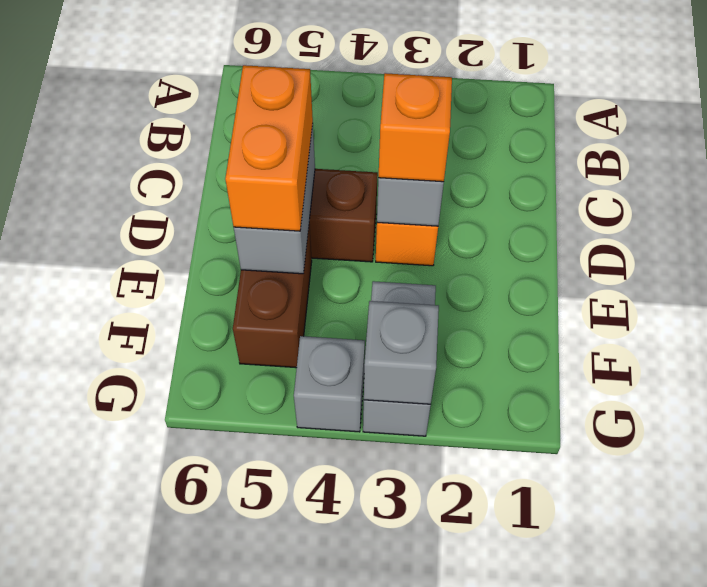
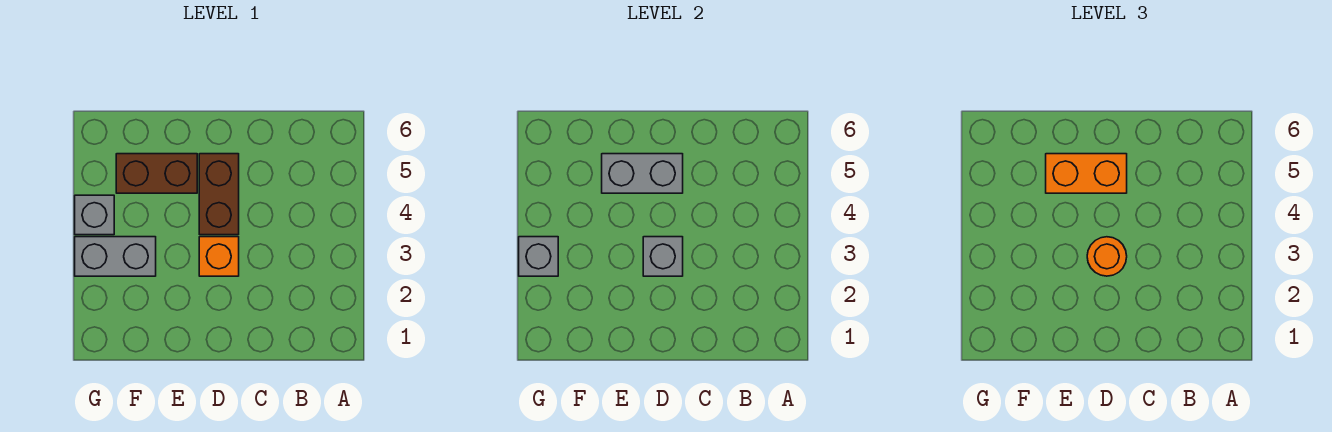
orange 1x1 brick [379,73,452,182] -> orange 1x1 round brick [1087,237,1127,276]

